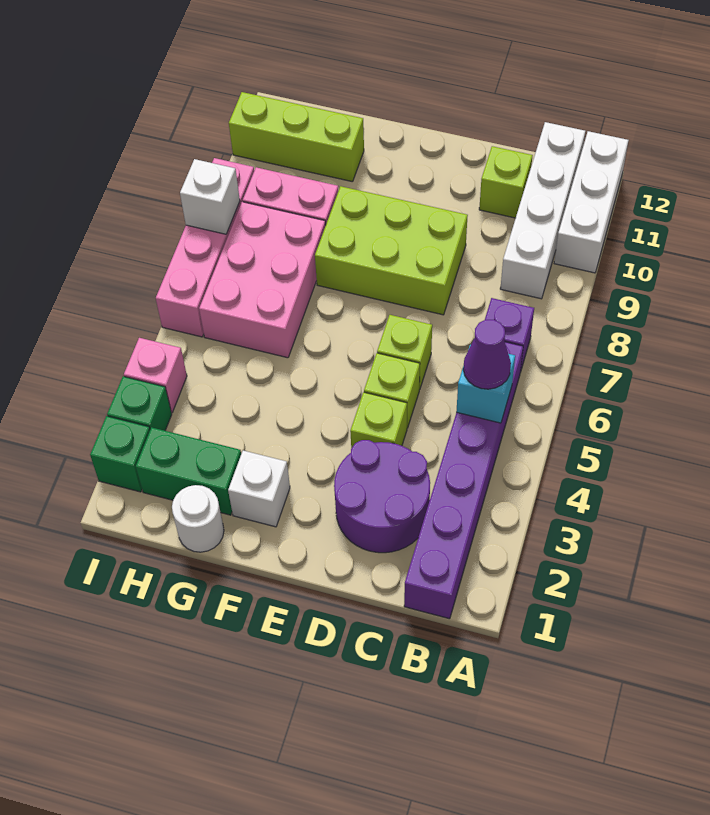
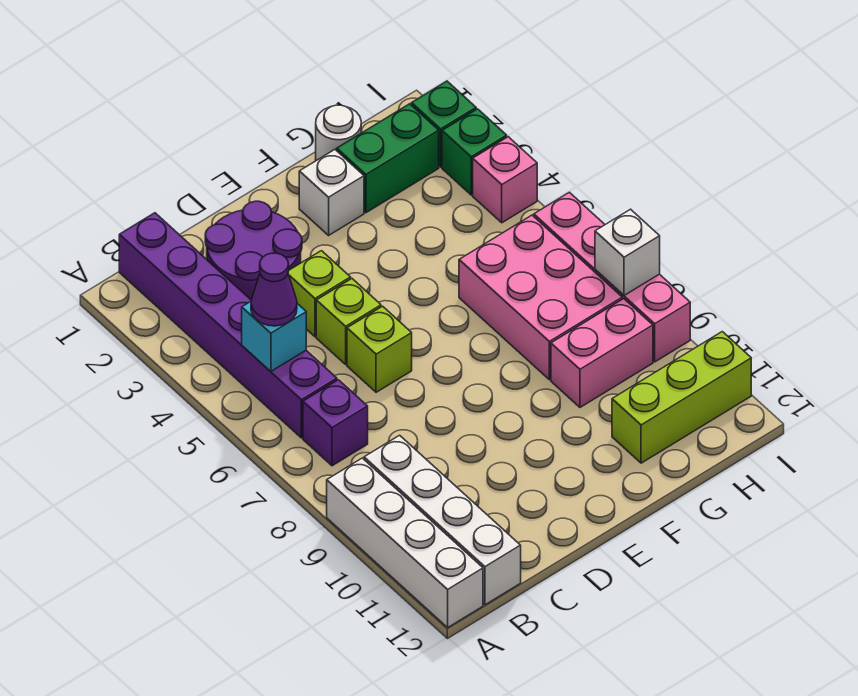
white 1x3 brick [554,131,629,273] -> white 1x4 brick [327,458,483,628]
lime 1x1 brick [479,146,533,218] -> none
lime 2x3 brick [315,186,468,315] -> none

